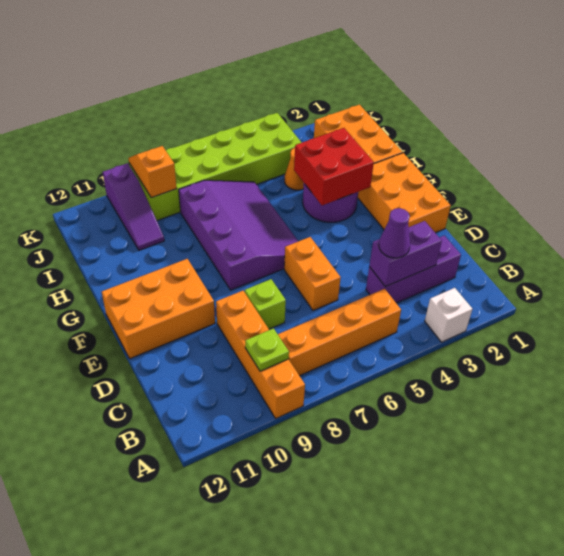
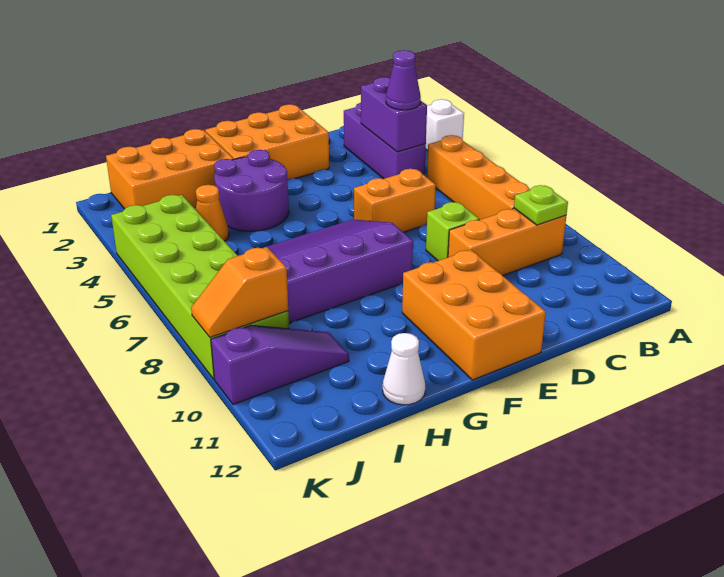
orange 1x4 brick [216,291,305,418] -> orange 1x3 brick [448,209,566,276]
red 2x2 brick [294,128,374,205] -> none
none -> white 1x1 cone [383,333,425,405]

